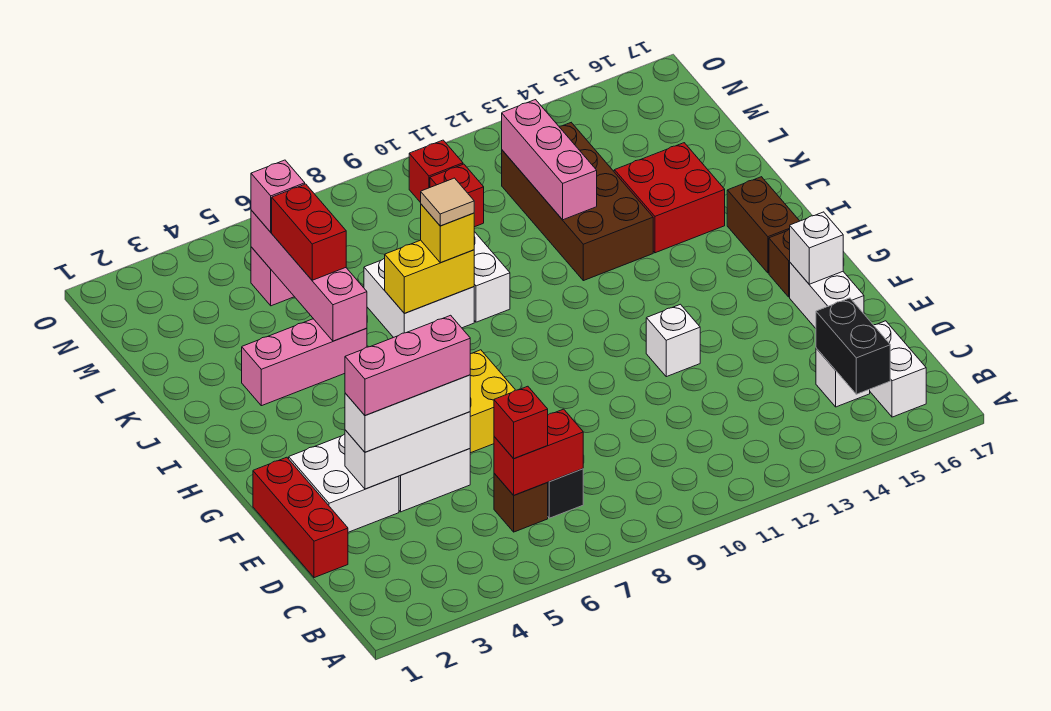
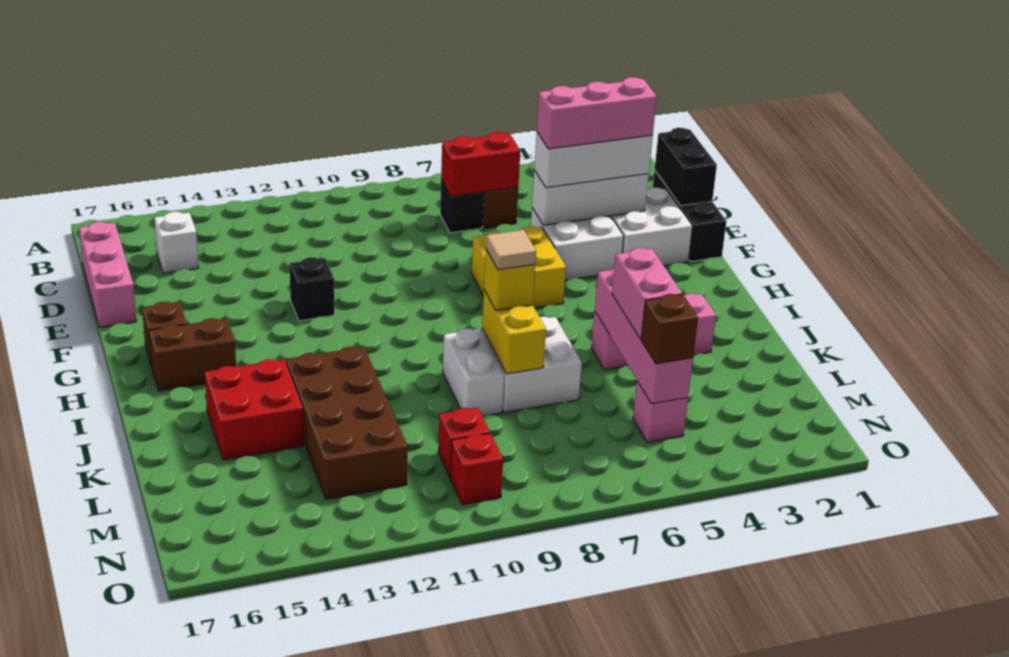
black 1x2 brick [816,298,890,394] -> black 1x2 brick moved to [655,128,717,206]
white 1x2 brick [870,321,926,417] -> none
red 1x1 brick [494,386,548,459] -> none
red 1x3 brick [253,457,348,578] -> black 1x3 brick [653,170,726,262]
white 1x2 brick [790,263,864,328] -> none
white 1x1 brick [646,304,700,377] -> black 1x1 brick [290,257,334,321]
white 1x1 brick [790,212,843,284] -> none
brown 1x2 brick [727,177,799,273] -> brown 1x2 brick turned to [149,318,236,391]
yellow 1x2 brick [385,240,474,313] -> yellow 1x2 brick turned to [482,290,546,374]
red 1x2 brick [272,184,346,280] -> pink 1x2 brick [612,248,682,339]
pink 1x3 brick [502,100,597,220] -> pink 1x3 brick moved to [79,222,136,327]
pink 1x1 brick [251,160,305,232] -> brown 1x1 brick [641,294,698,364]

